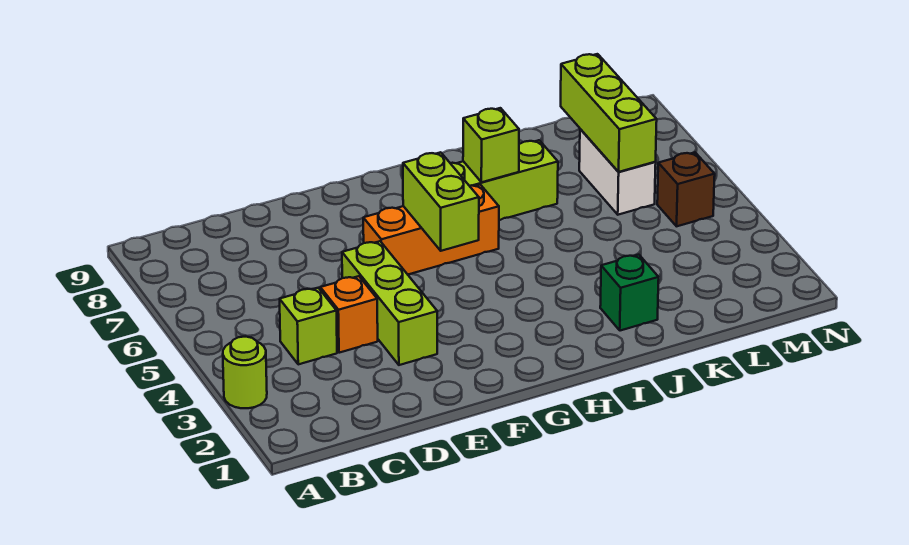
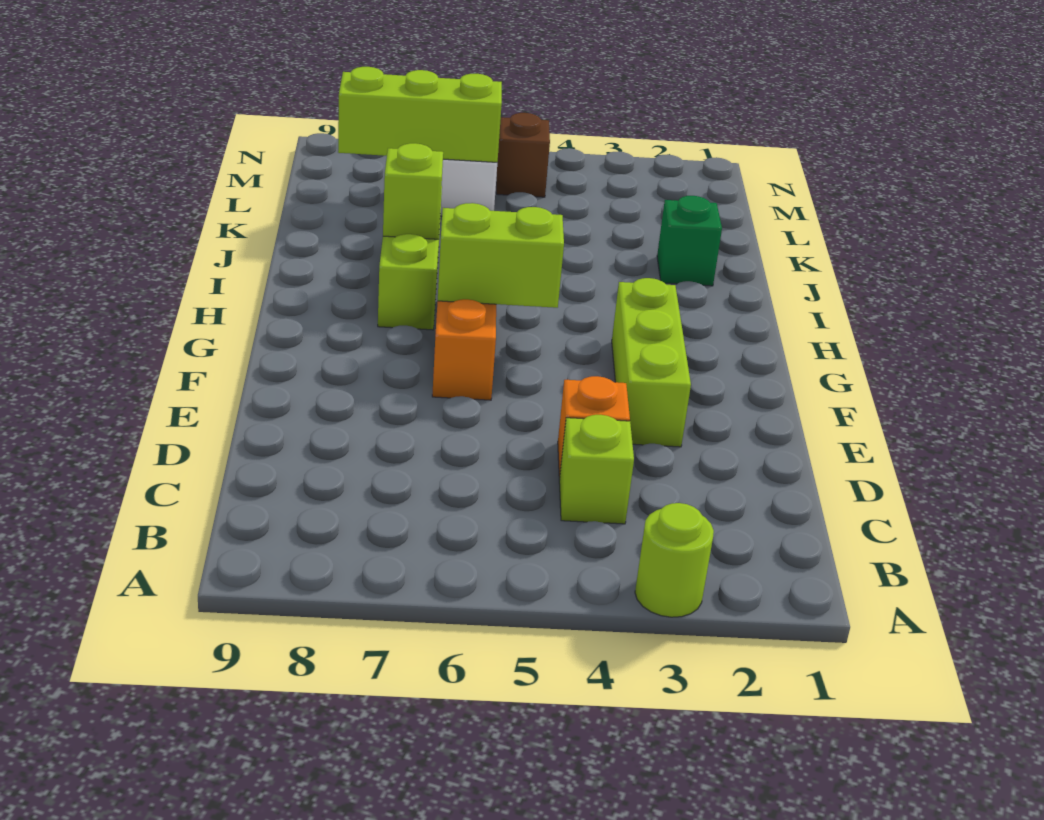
lime 1x3 brick [342,241,437,365] -> lime 1x3 brick turned to [612,278,691,447]

